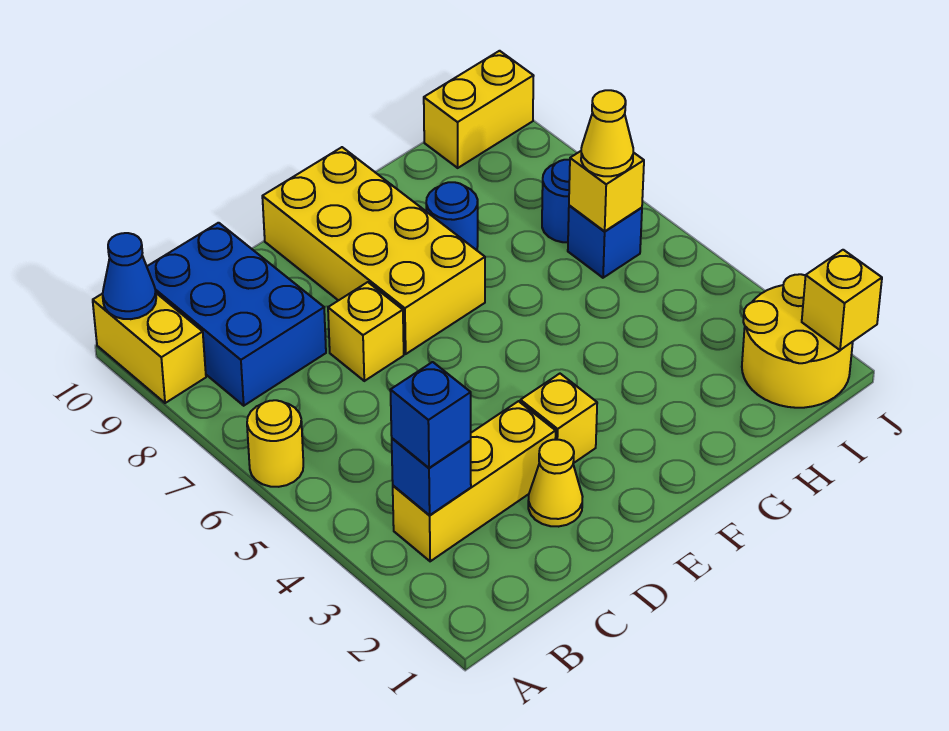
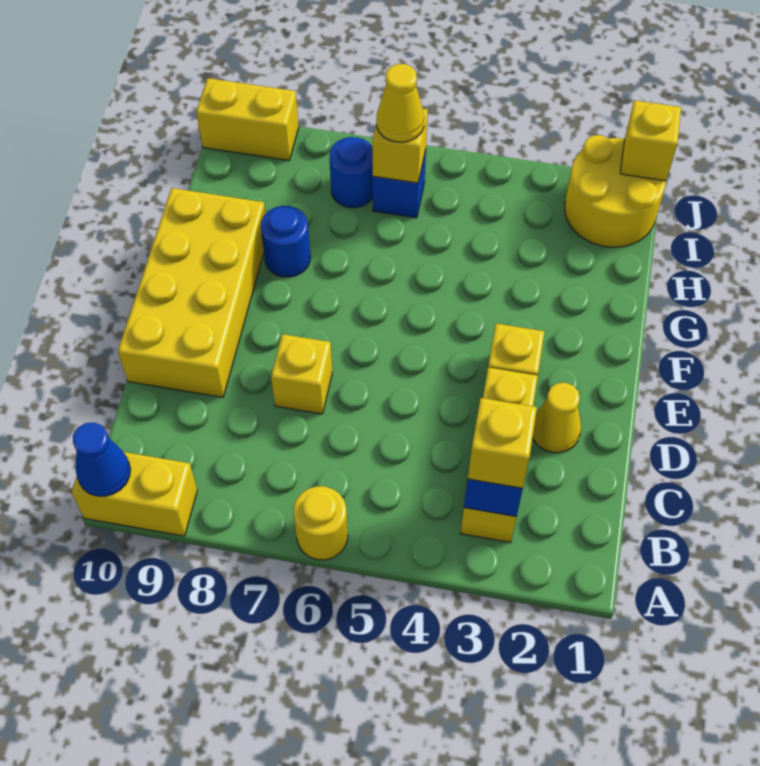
blue 1x1 brick [390,362,471,468] -> yellow 1x1 brick [468,398,537,488]
blue 2x3 brick [147,223,326,406] -> none
yellow 2x4 brick [262,147,485,354] -> yellow 2x4 brick turned to [118,188,266,397]
yellow 1x2 brick [424,51,534,168] -> yellow 1x2 brick turned to [196,78,299,161]

